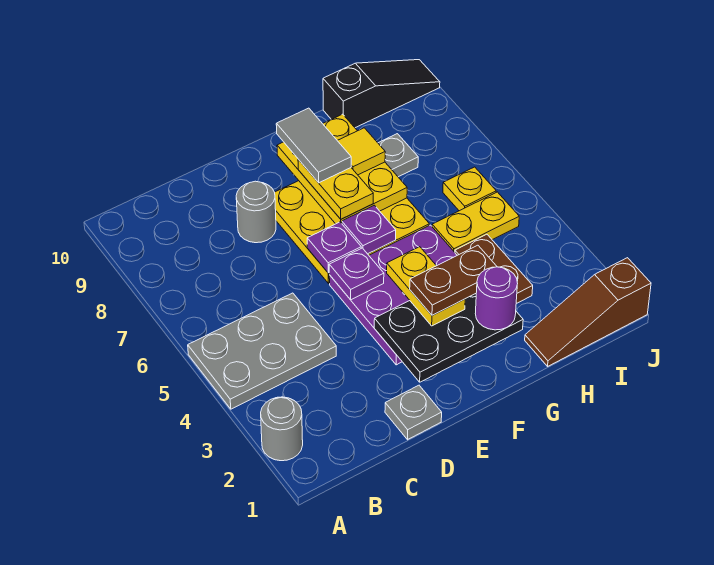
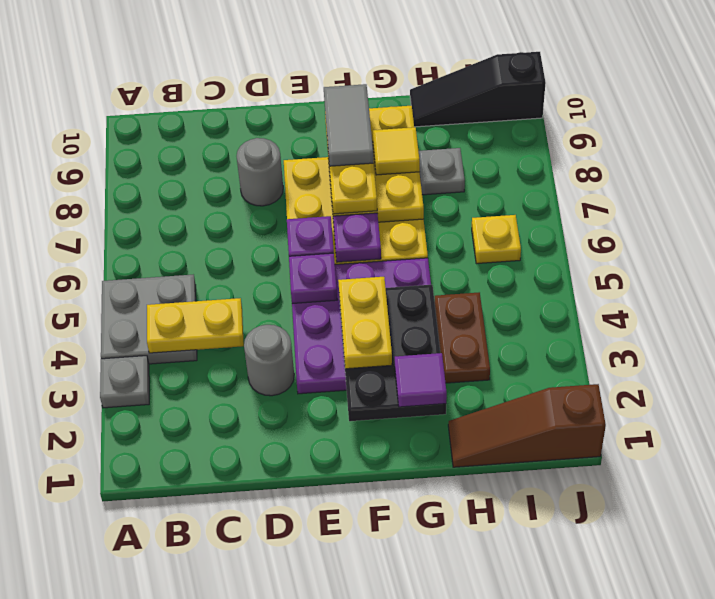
grey 1x1 round brick [261,397,303,461] -> grey 1x1 round brick moved to [244,325,294,396]
grey 2x3 plate [188,293,336,409] -> grey 2x2 plate [101,275,197,364]
grey 1x1 plate [385,385,442,440] -> grey 1x1 plate moved to [100,356,149,408]
black 2x3 plate [374,294,523,382] -> black 2x3 plate turned to [339,285,446,421]
brown 1x2 plate [410,245,497,315] -> none
purple 1x1 round brick [475,267,518,330] -> purple 1x1 tile [395,353,447,407]
yellow 1x2 plate [432,192,519,252] -> yellow 1x2 plate moved to [147,298,244,353]
black 1x3 slope [323,60,440,128] -> black 1x3 slope turned to [410,52,546,127]

